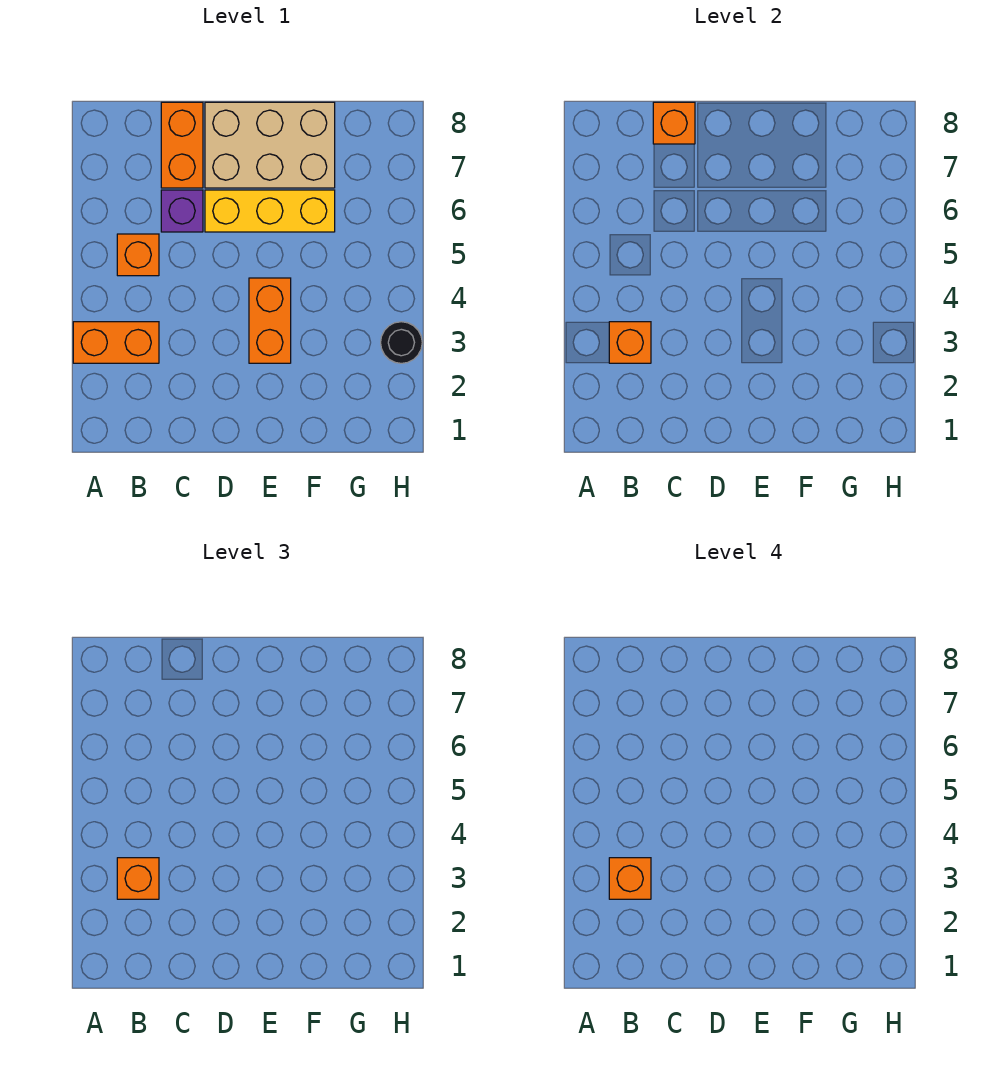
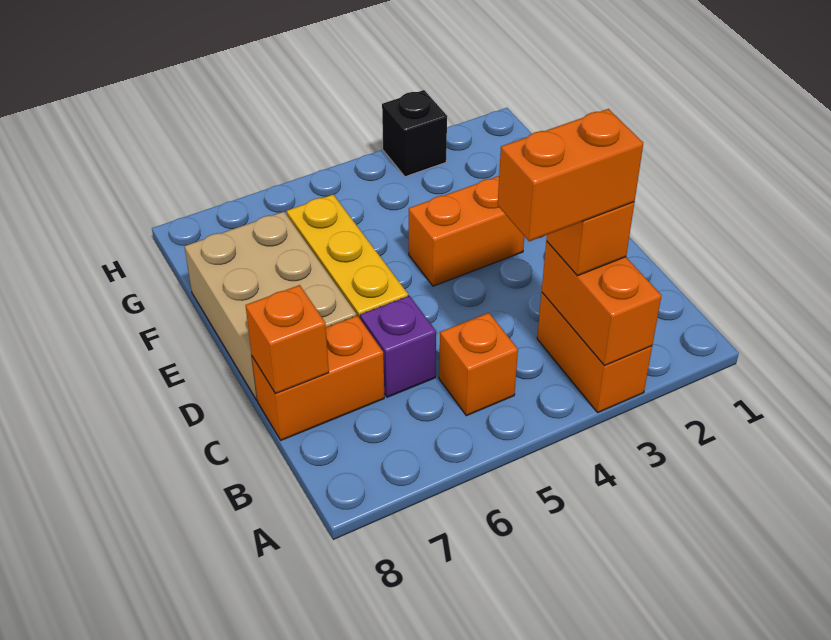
orange 1x1 brick [609,322,651,363] -> orange 1x2 brick [542,241,661,365]
orange 1x1 brick [609,858,651,899] -> orange 1x2 brick [498,109,643,241]
black 1x1 round brick [381,322,422,363] -> black 1x1 brick [382,90,447,177]

